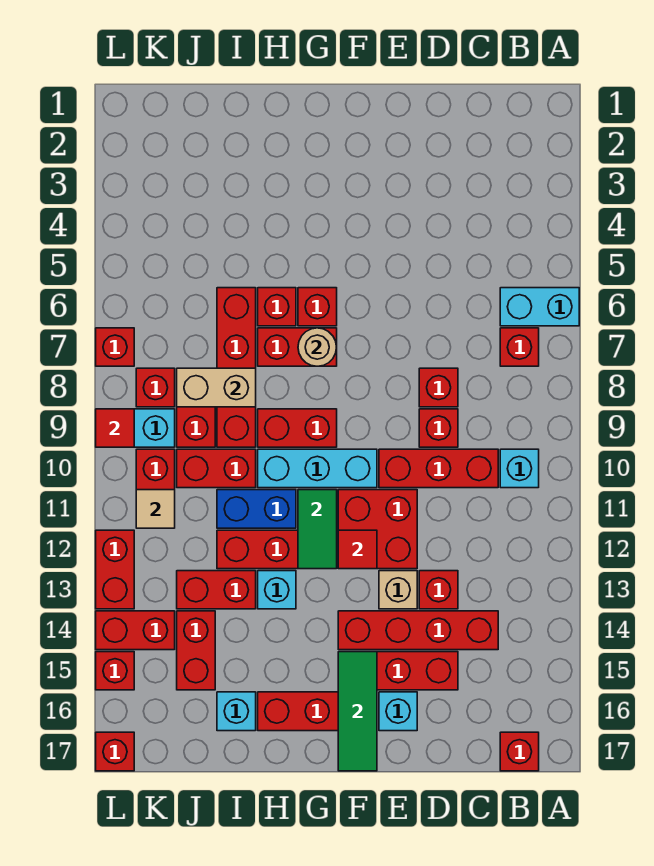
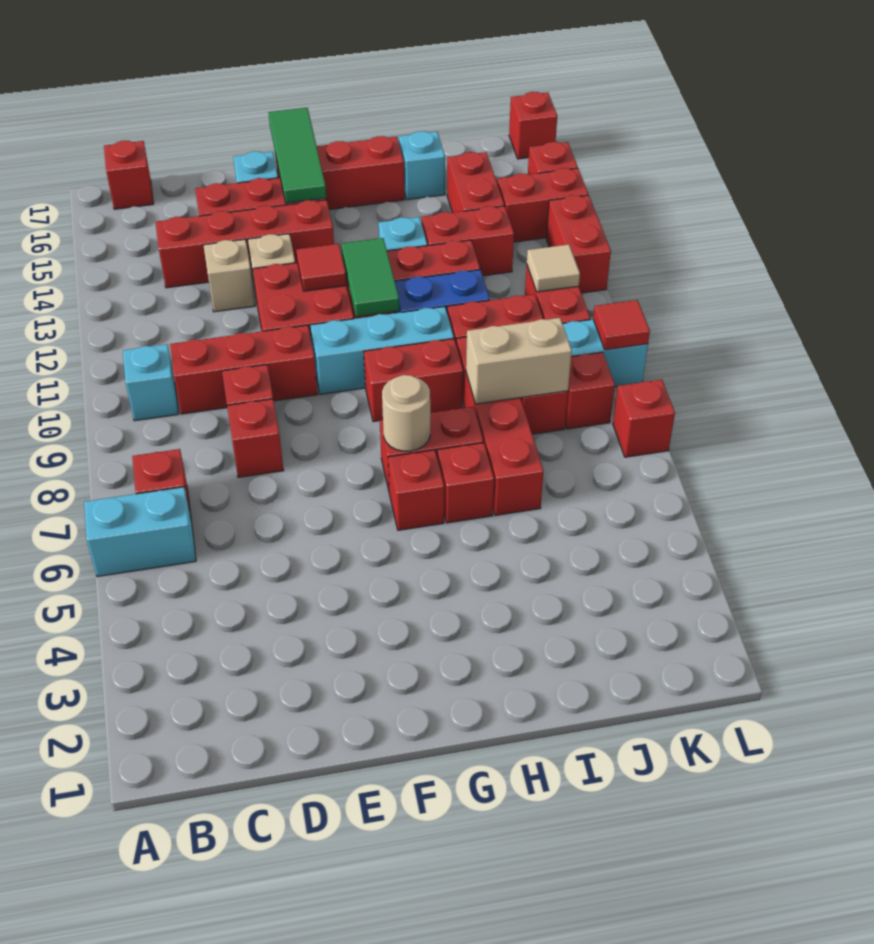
red 1x1 brick [419,571,458,609] -> tan 1x1 brick [204,239,255,312]

